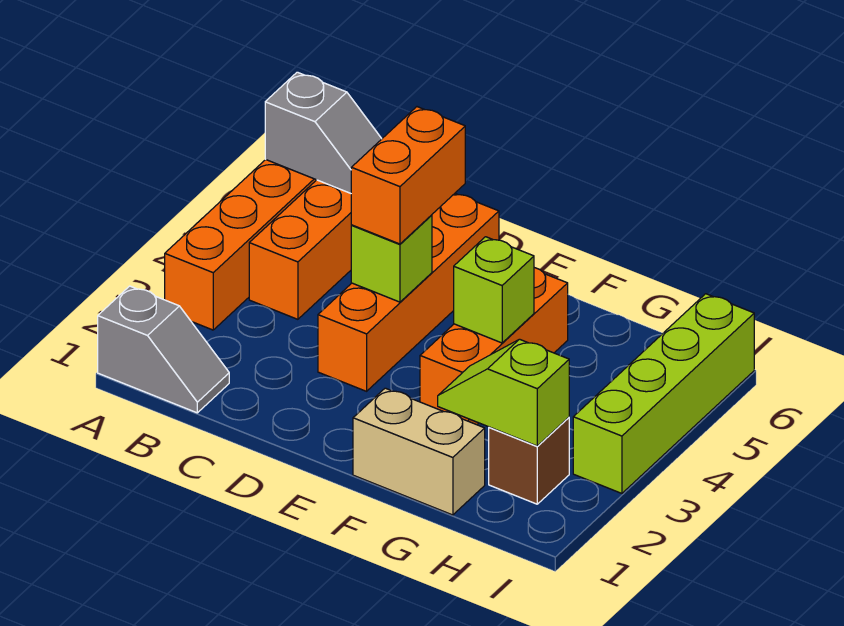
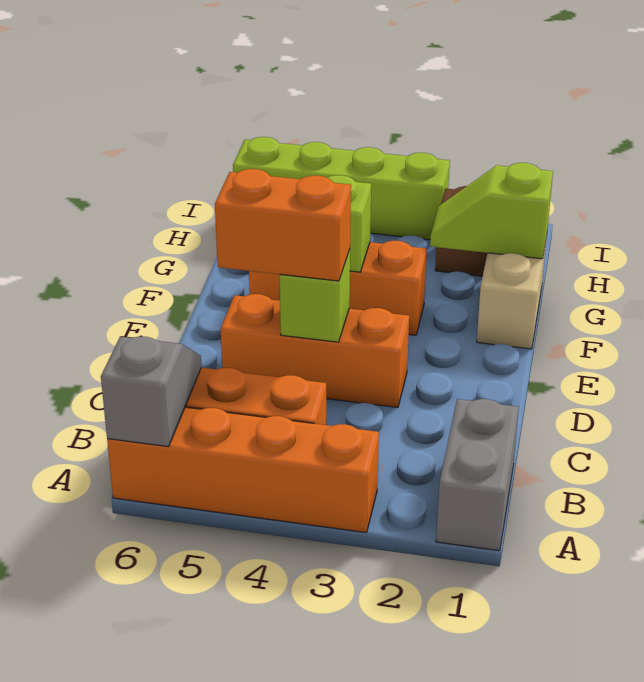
grey 1x2 slope [98,286,229,413] -> grey 1x2 brick [436,399,519,551]
orange 1x4 brick [318,194,499,391] -> orange 1x3 brick [221,294,409,407]
lime 1x2 slope [438,339,569,446] -> lime 1x2 slope turned to [430,163,553,259]

